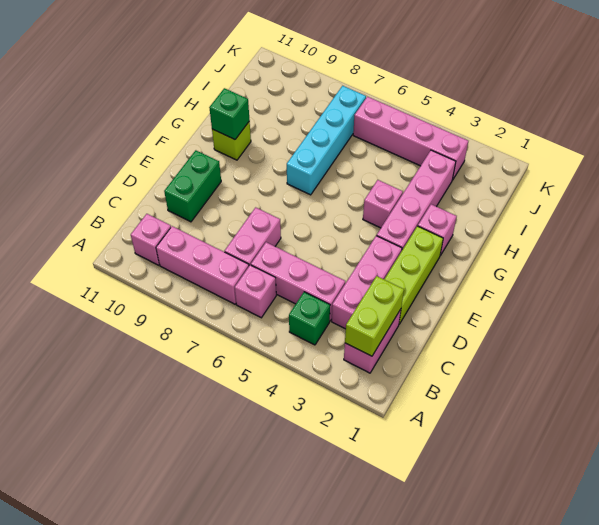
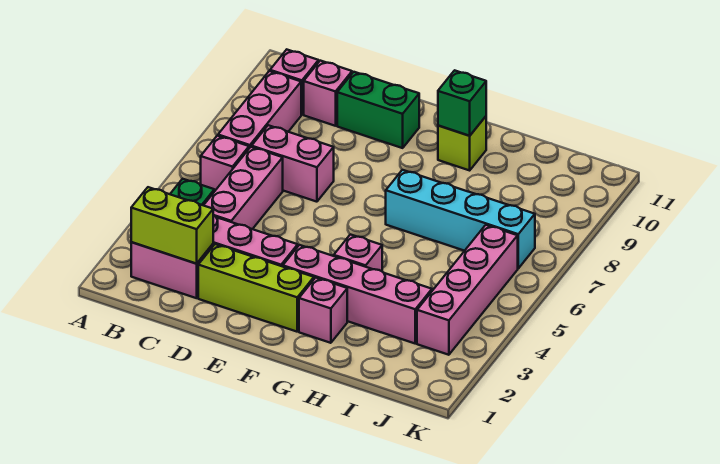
none -> pink 1x1 brick [304,61,352,126]

